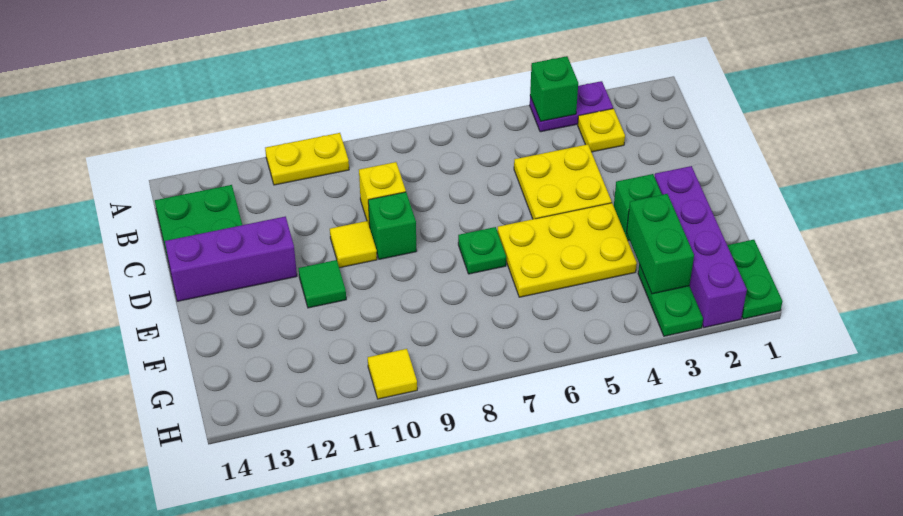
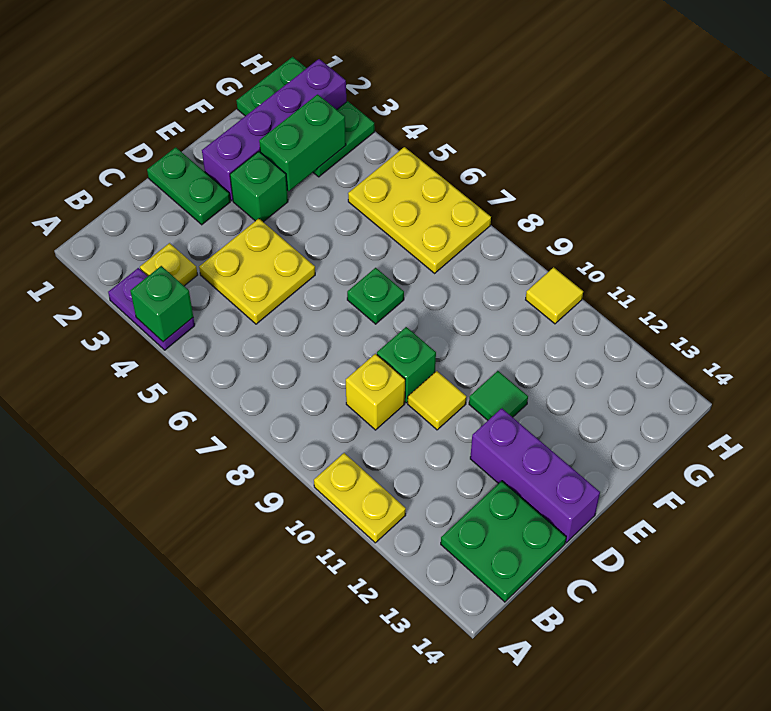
none -> green 1x2 plate [147,147,230,225]
yellow 2x3 plate [497,203,637,297] -> yellow 2x3 plate moved to [348,147,491,273]

